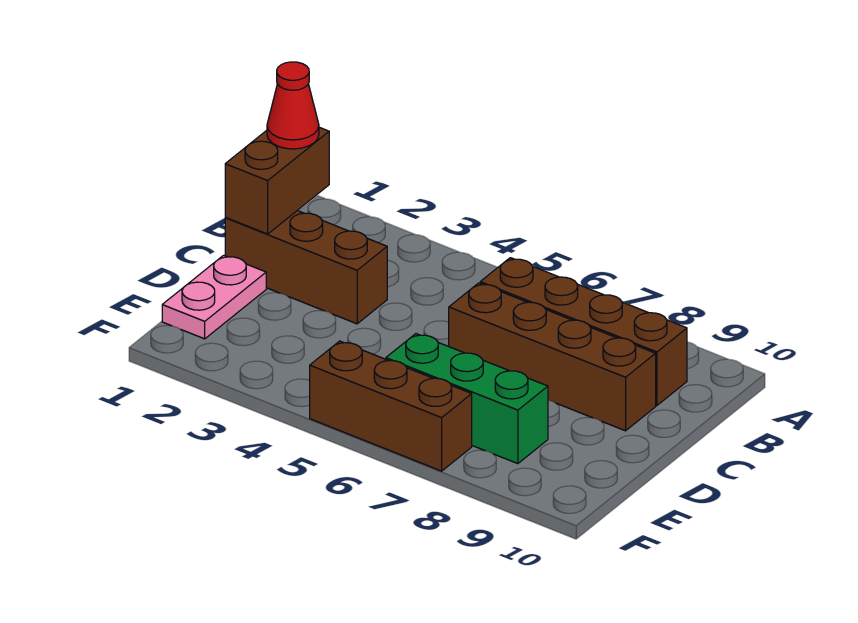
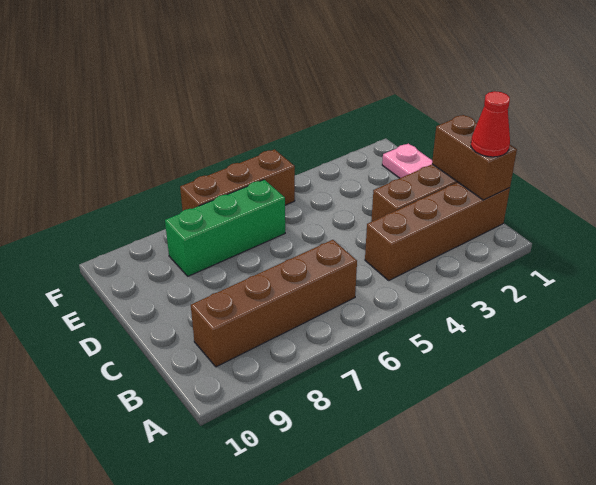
brown 1x4 brick [449,283,656,431] -> brown 1x4 brick moved to [365,182,510,280]

